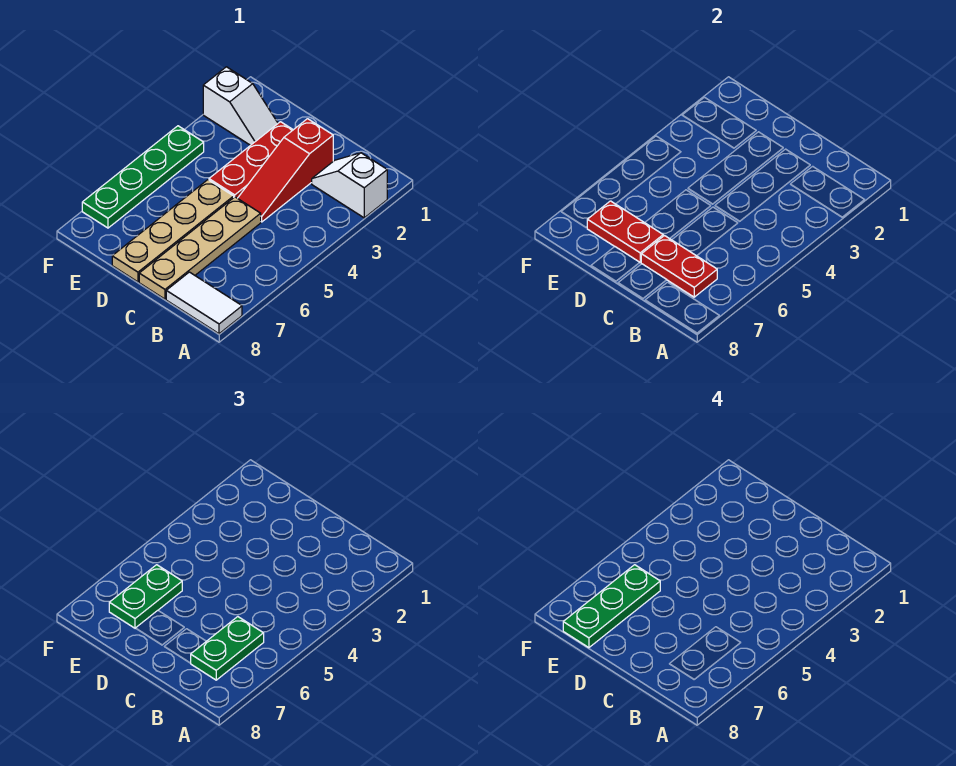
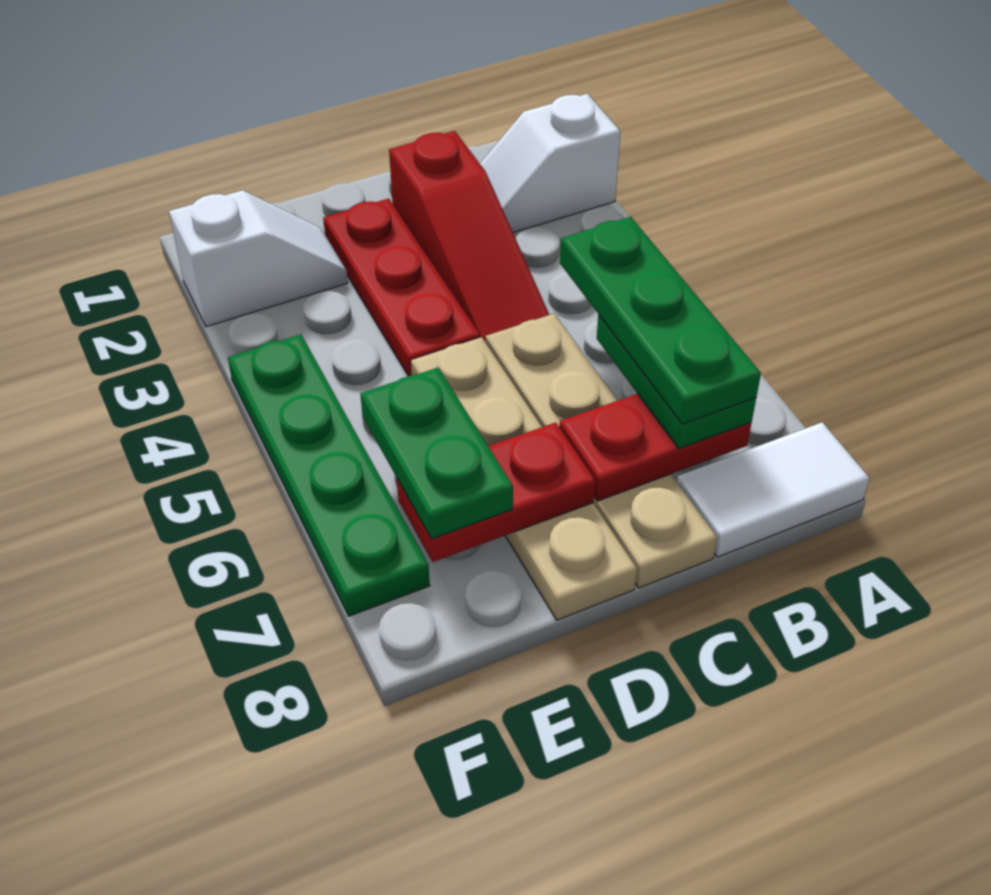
green 1x3 plate [563,565,660,648] -> green 1x3 plate moved to [560,217,761,424]

